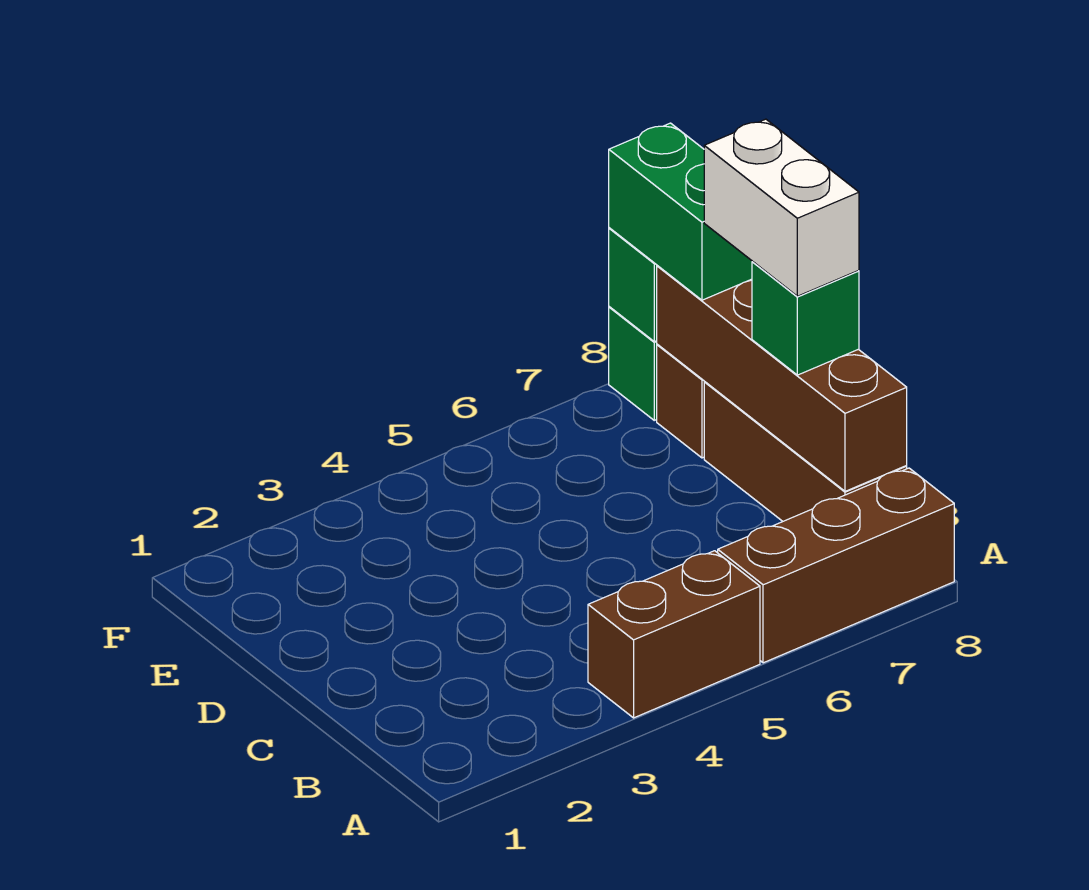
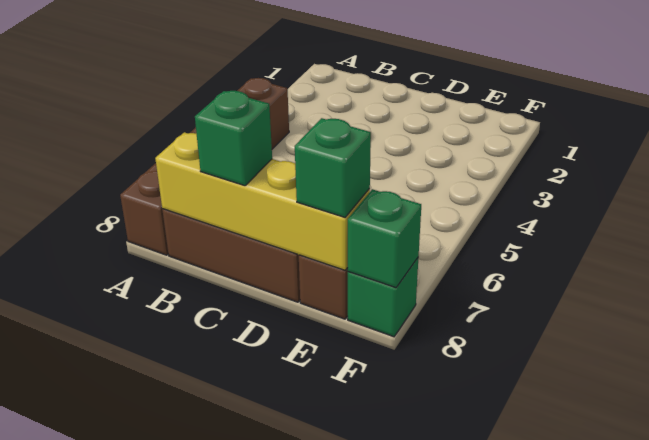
brown 1x4 brick [657,266,907,491] -> yellow 1x4 brick [155,132,370,270]
white 1x2 brick [704,119,859,296] -> none
green 1x2 brick [609,123,752,300] -> green 1x1 brick [295,118,371,217]

